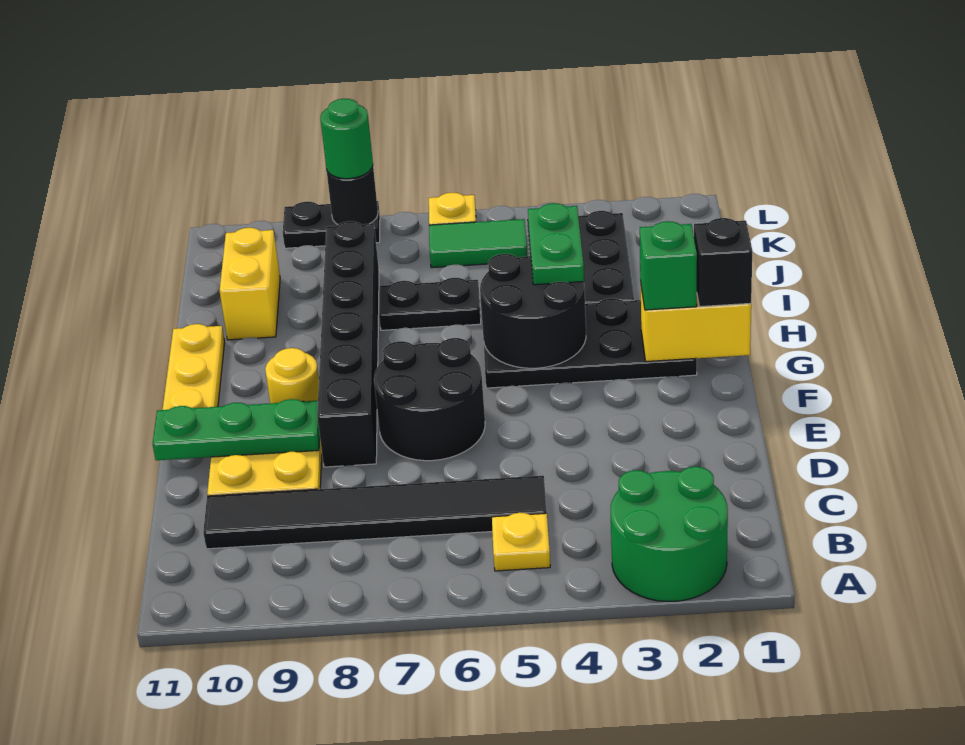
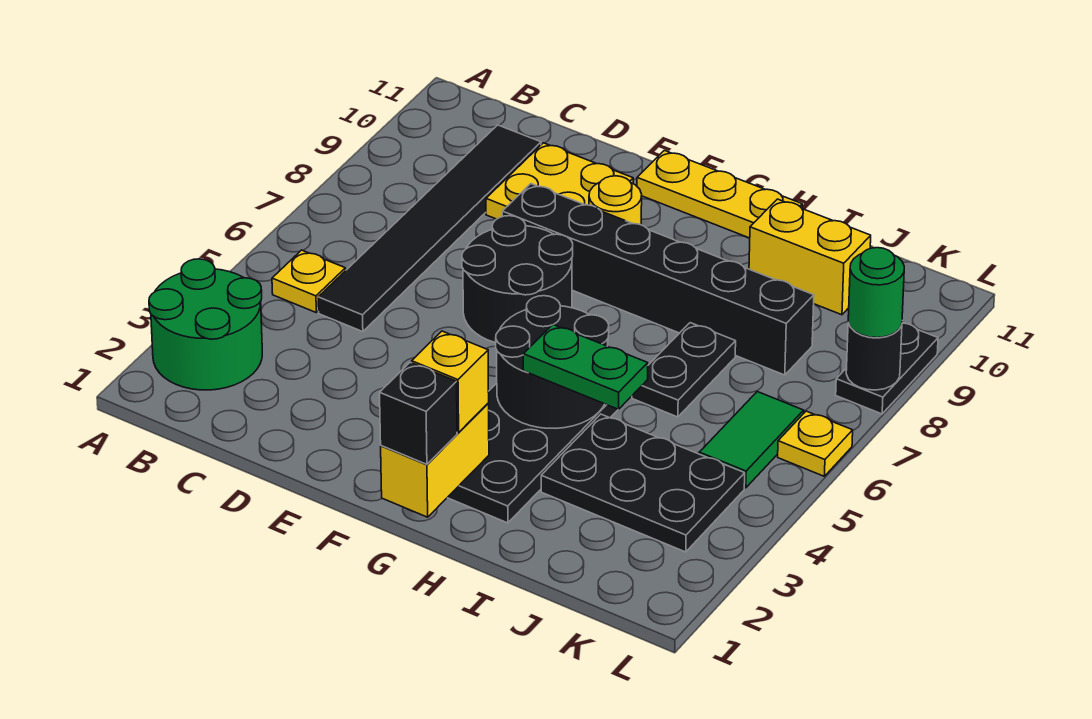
green 1x3 plate [152,399,320,460] -> none
green 1x1 brick [640,221,697,310] -> yellow 1x1 brick [412,331,489,432]

